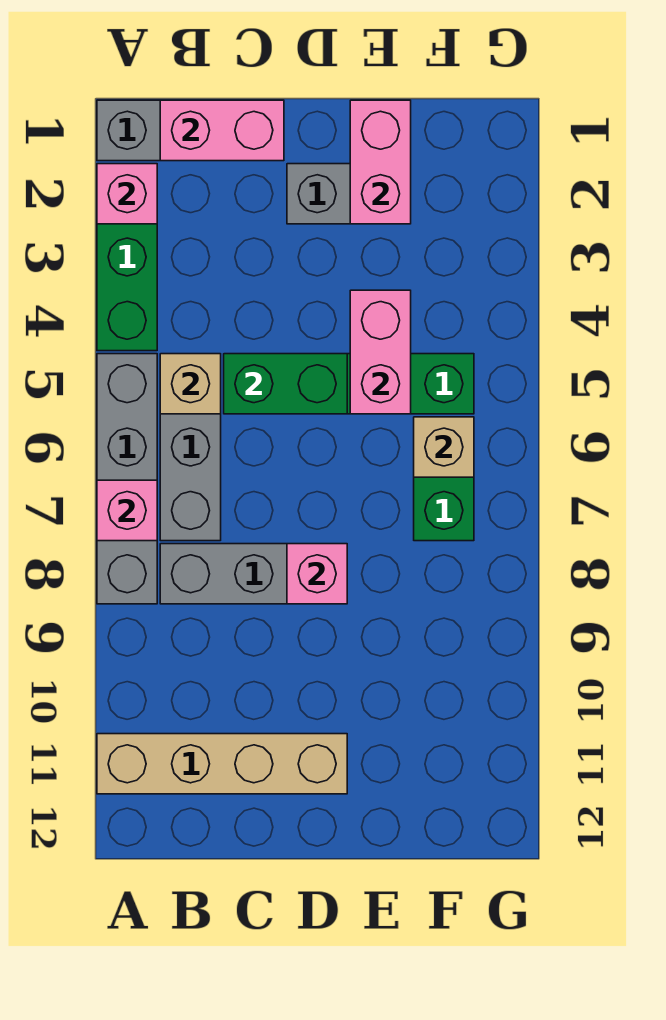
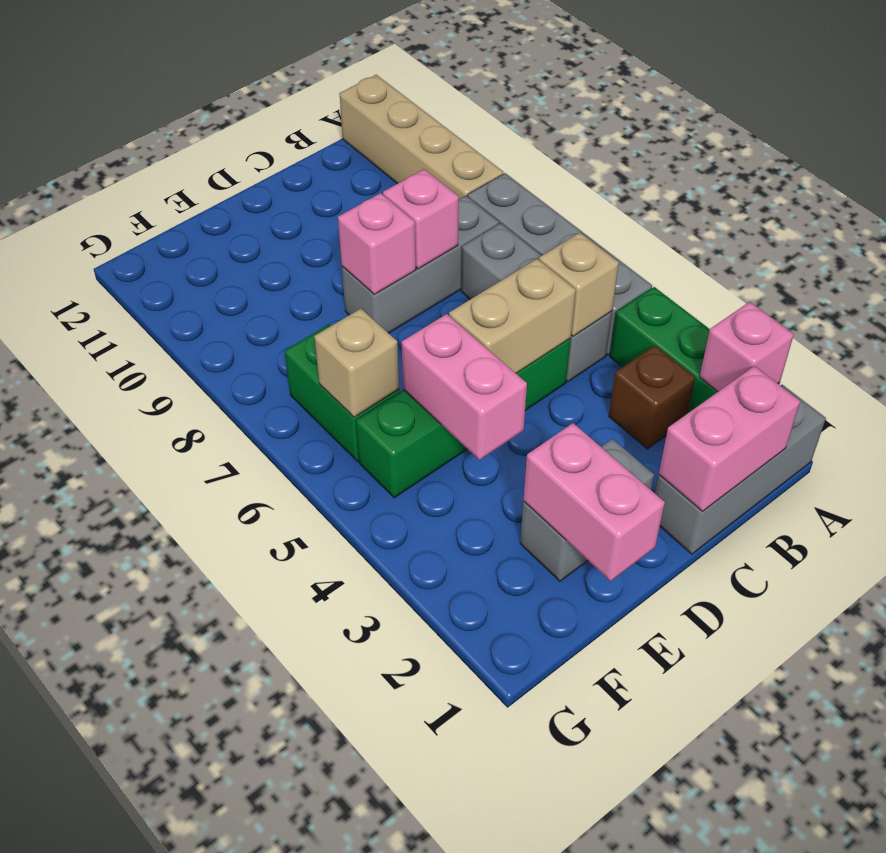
pink 1x1 brick [97,480,157,541] -> pink 1x1 brick moved to [383,169,459,269]
tan 1x4 brick [97,734,347,794] -> tan 1x4 brick turned to [339,75,503,199]
none -> brown 1x1 brick [609,346,695,449]
green 1x2 brick [224,354,347,414] -> tan 1x2 brick [449,259,576,373]

